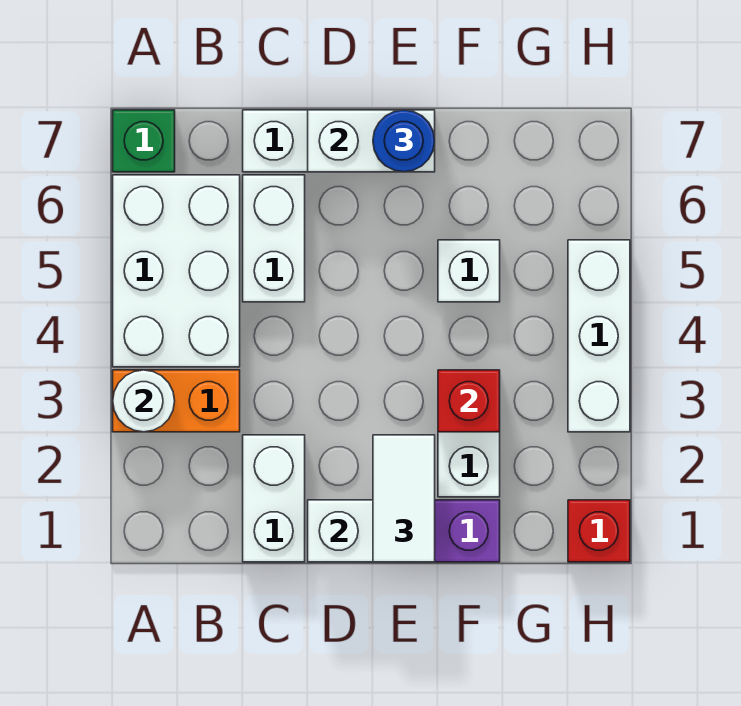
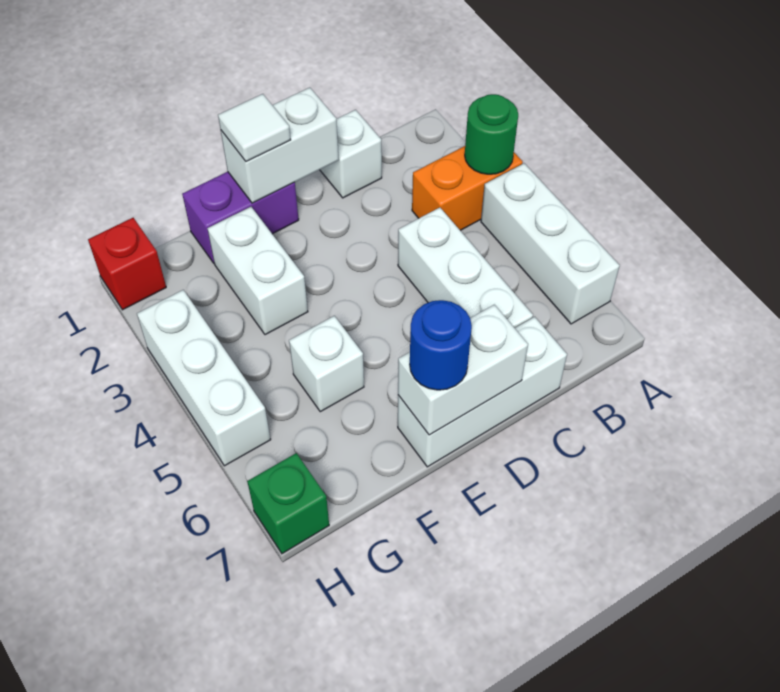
white 1x1 round brick [113,370,175,432] -> green 1x1 round brick [465,94,518,174]
white 2x3 brick [113,175,240,367] -> white 1x3 brick [481,163,620,324]
green 1x1 brick [113,110,175,172] -> green 1x1 brick moved to [247,453,329,554]
white 1x2 brick [243,435,305,562] -> white 1x1 brick [320,110,382,198]
white 1x2 brick [243,175,305,302] -> white 1x3 brick [398,208,533,328]
white 1x2 tile [373,435,435,562] -> white 1x1 tile [218,94,290,161]
red 1x1 brick [438,370,500,432] -> none

